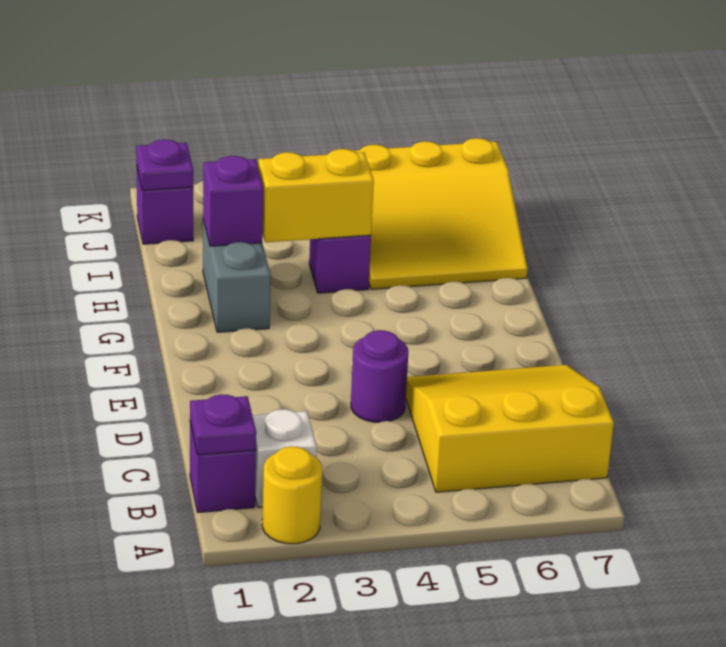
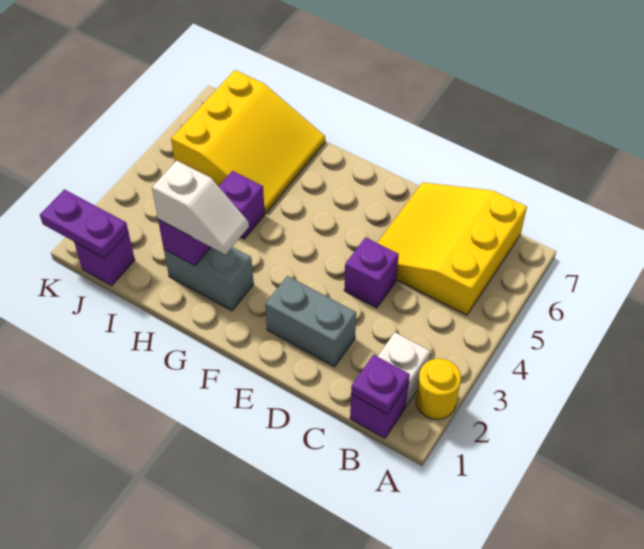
none -> grey 1x2 brick [265,276,356,367]
purple 1x1 round brick [351,330,408,422] -> purple 1x1 brick [344,237,399,308]
none -> white 1x2 slope [152,161,249,254]
yellow 1x2 brick [258,149,374,242] -> none
purple 1x1 plate [136,139,193,190] -> purple 1x2 plate [40,189,128,258]

